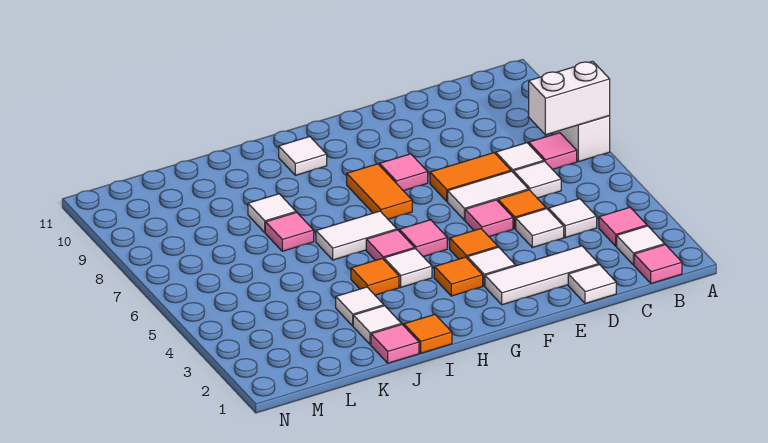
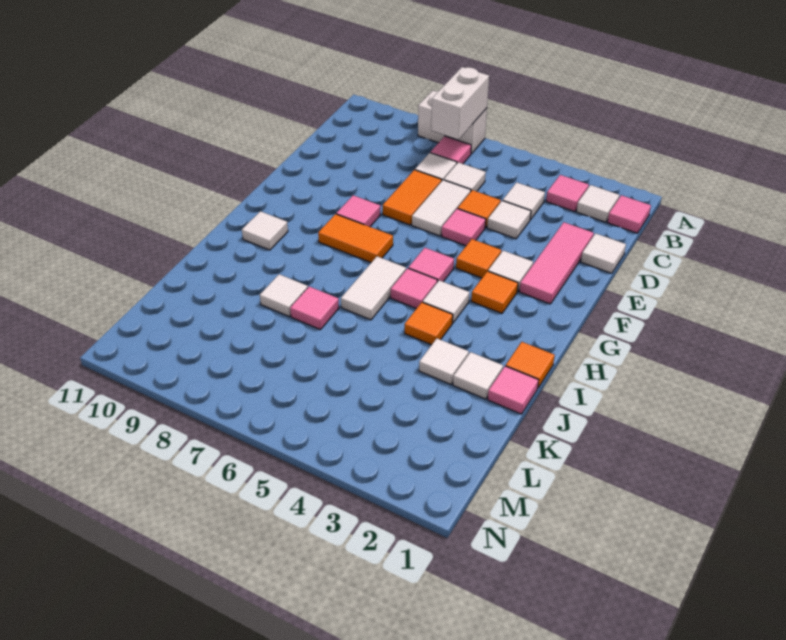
white 1x3 tile [485,246,599,305] -> pink 1x3 tile [519,222,594,304]

